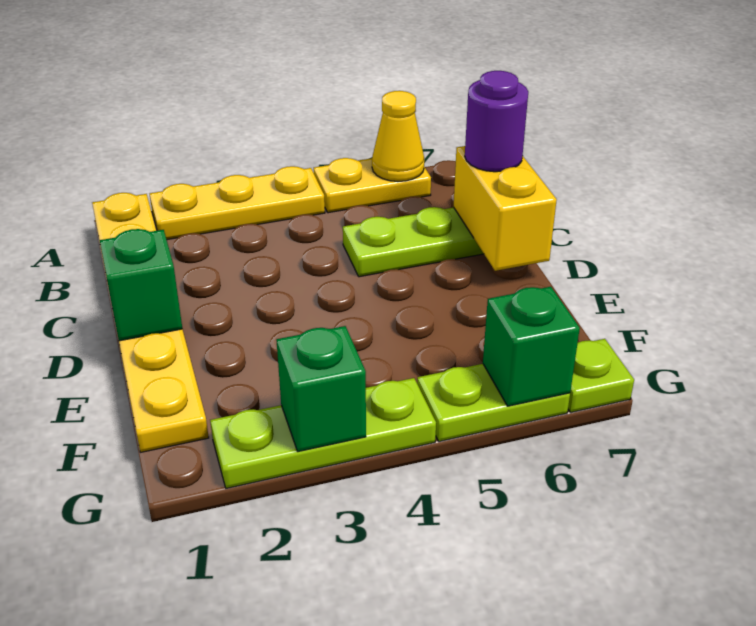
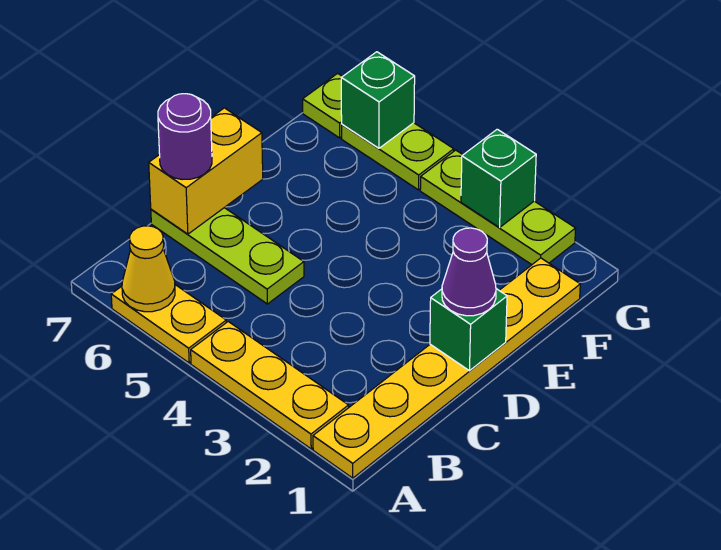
none -> purple 1x1 cone [442,228,496,316]

